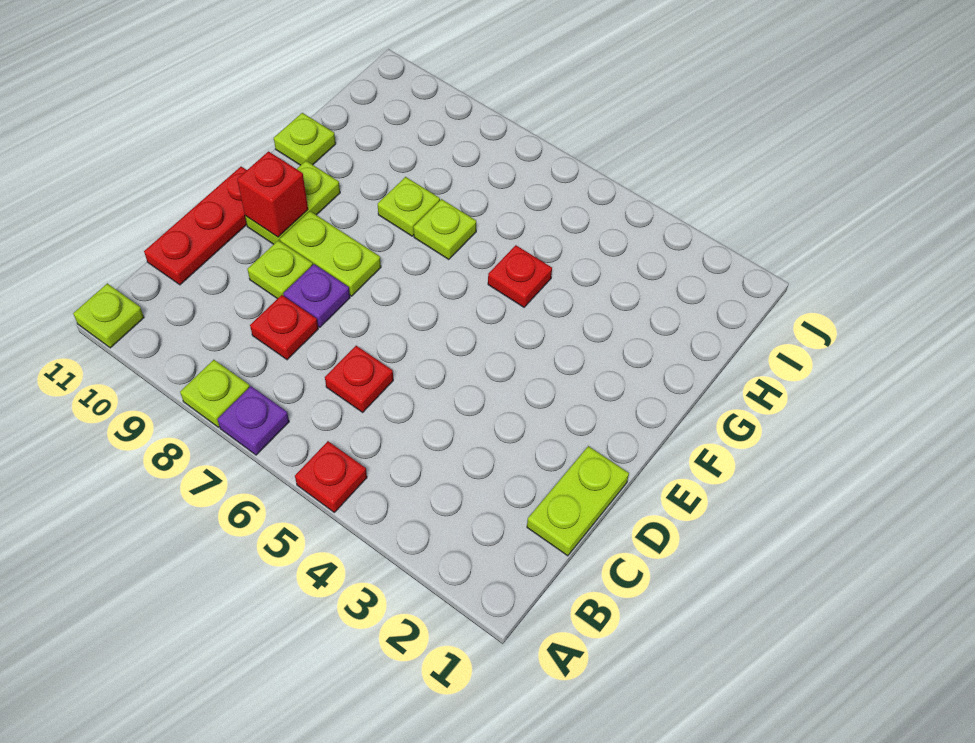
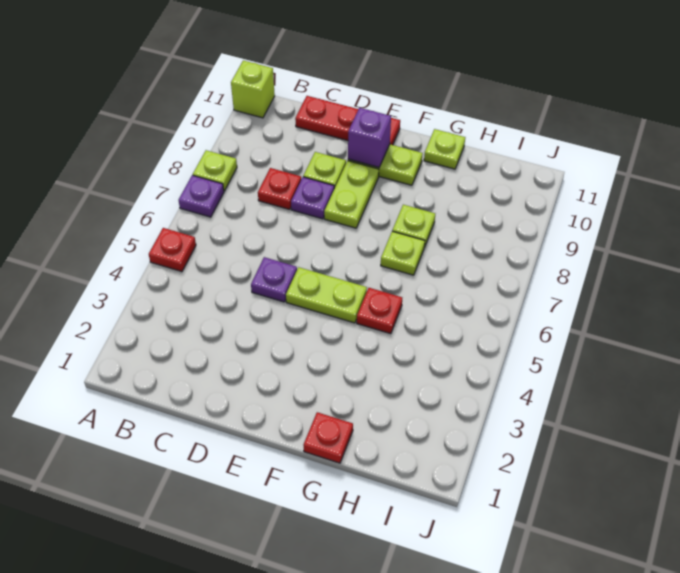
lime 1x1 plate [73,283,144,348] -> lime 1x1 brick [231,60,275,118]
lime 1x2 plate [527,446,629,556] -> lime 1x2 plate moved to [286,267,367,323]
red 1x1 plate [325,346,393,412] -> red 1x1 plate moved to [304,412,353,463]
none -> purple 1x1 plate [251,257,297,302]
red 1x1 brick [237,151,308,237] -> purple 1x1 brick [348,108,391,167]

